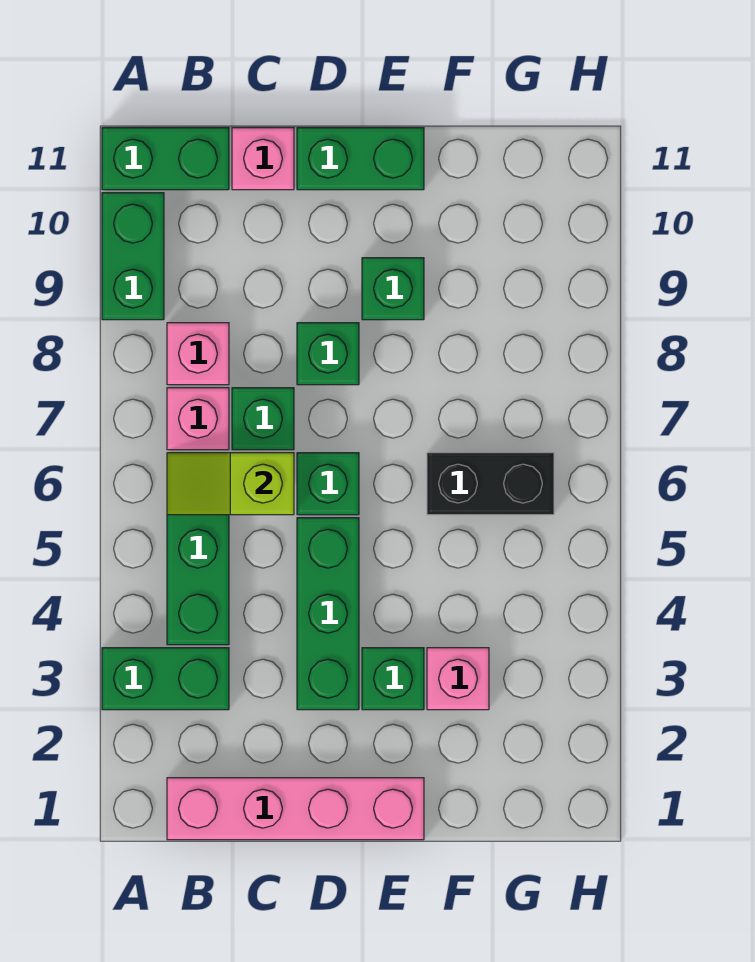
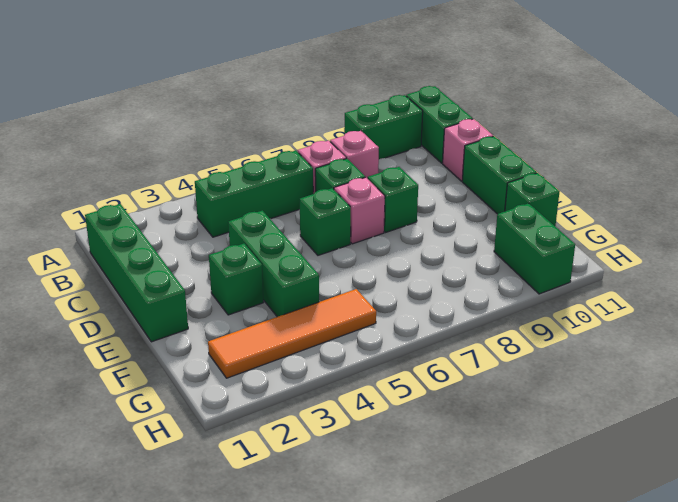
green 1x2 brick [102,648,229,710] -> green 1x2 brick moved to [494,203,575,294]
pink 1x4 brick [167,778,424,840] -> green 1x4 brick [85,204,188,342]
lime 1x2 slope [167,453,294,515] -> none
green 1x3 brick [297,518,359,710] -> green 1x3 brick turned to [228,211,319,317]
green 1x1 brick [362,258,424,320] -> green 1x1 brick moved to [505,173,560,226]
pink 1x1 brick [427,648,489,710] -> pink 1x1 brick moved to [334,177,385,244]
black 1x2 brick [427,453,554,515] -> none
none -> orange 1x4 tile [208,289,376,378]

